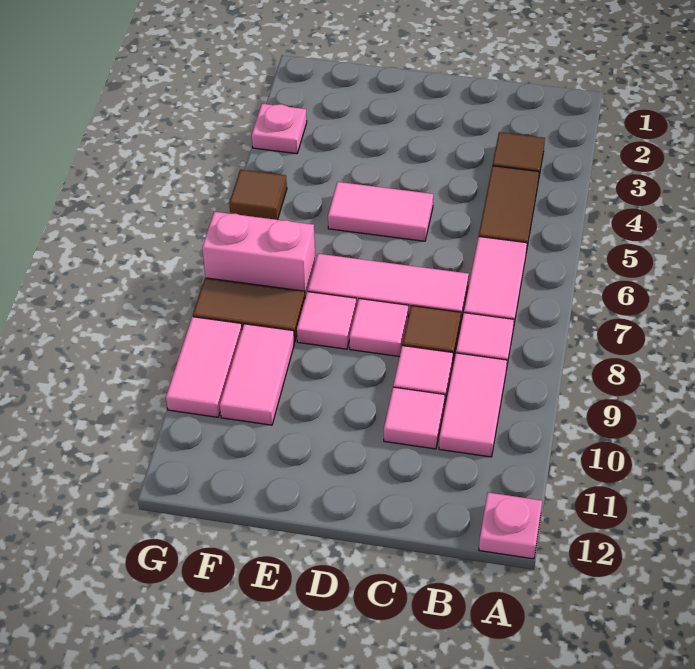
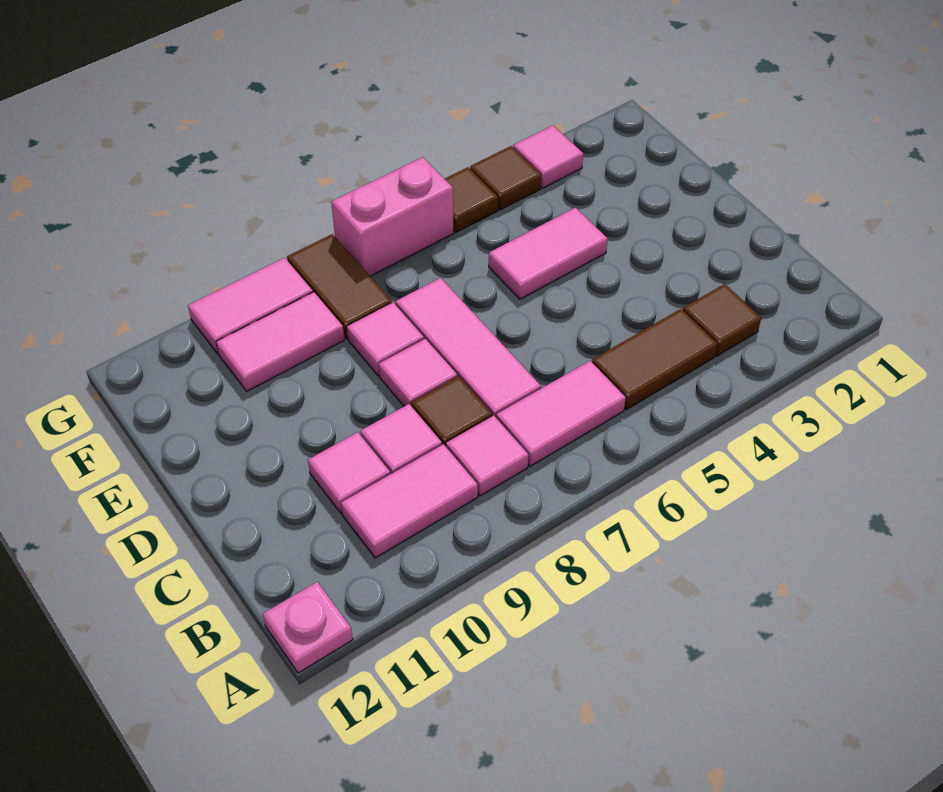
pink 1x2 tile [328,182,433,241] -> pink 1x2 tile turned to [489,208,608,299]
pink 1x2 brick [202,212,315,297] -> pink 1x2 brick turned to [331,157,453,276]
pink 1x1 plate [252,104,307,154] -> pink 1x1 tile [513,126,583,188]
none -> brown 1x1 tile [470,146,541,210]

